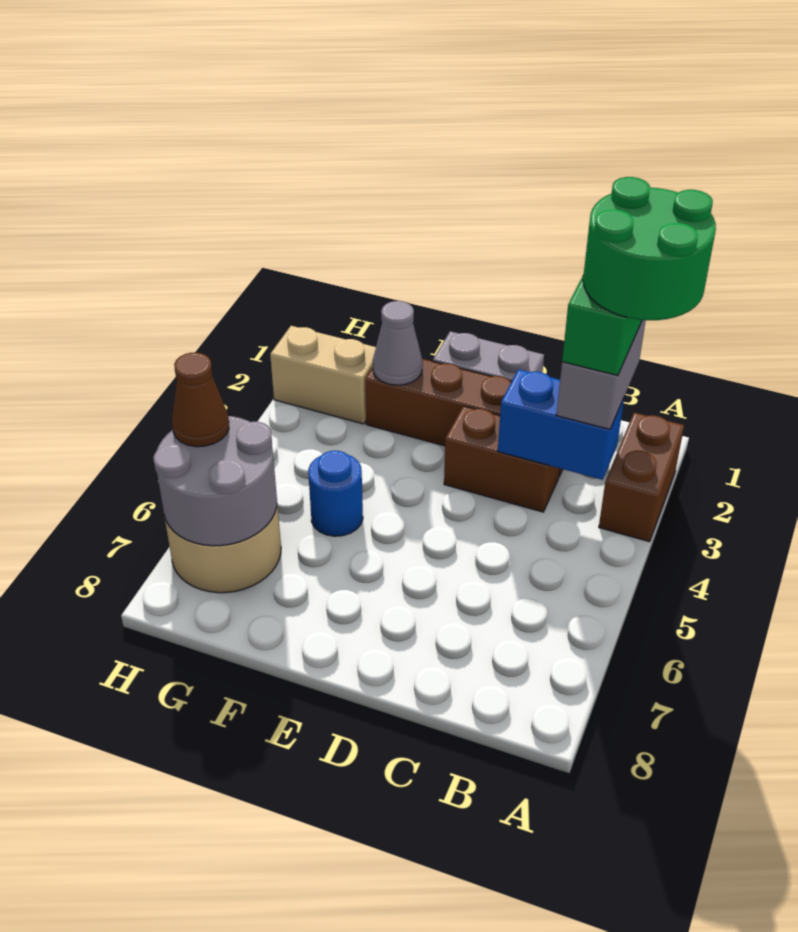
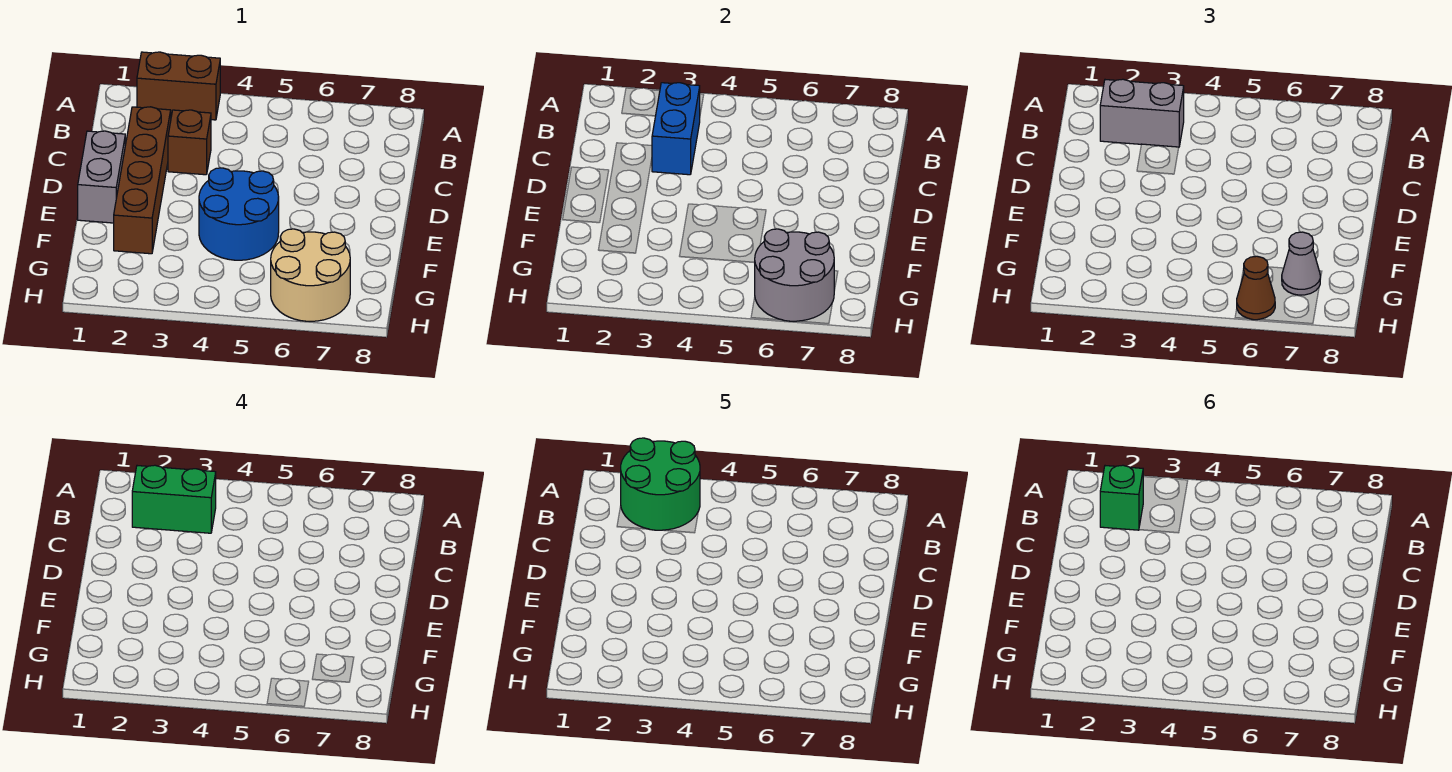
none -> green 1x1 brick [1100,465,1143,530]
brown 1x2 brick [444,406,560,512] -> brown 1x1 brick [168,110,211,175]
grey 1x1 cone [373,301,423,385] -> grey 1x1 cone moved to [1282,232,1320,295]
blue 1x1 round brick [308,451,363,536] -> blue 2x2 round brick [199,168,279,260]
tan 1x2 brick [270,326,376,424] -> none

